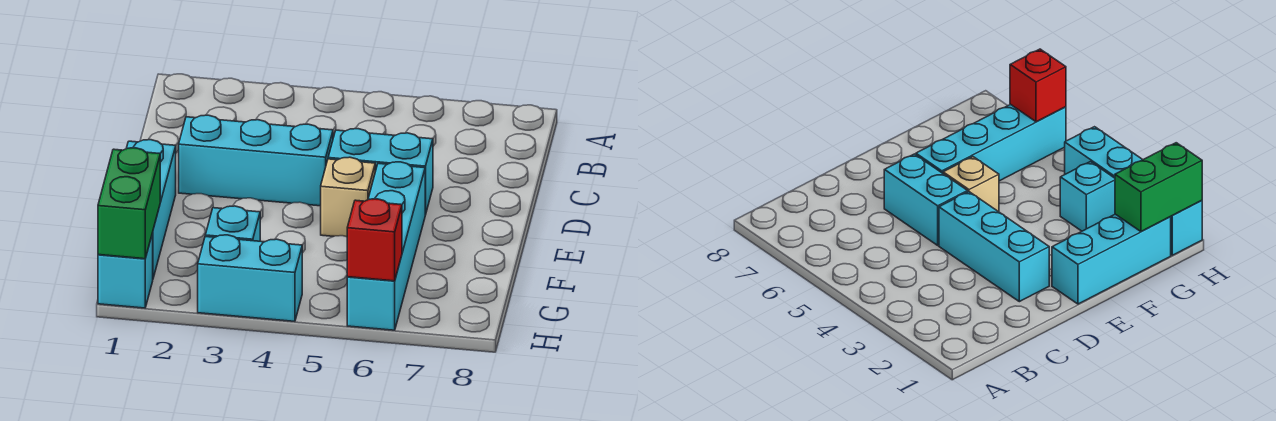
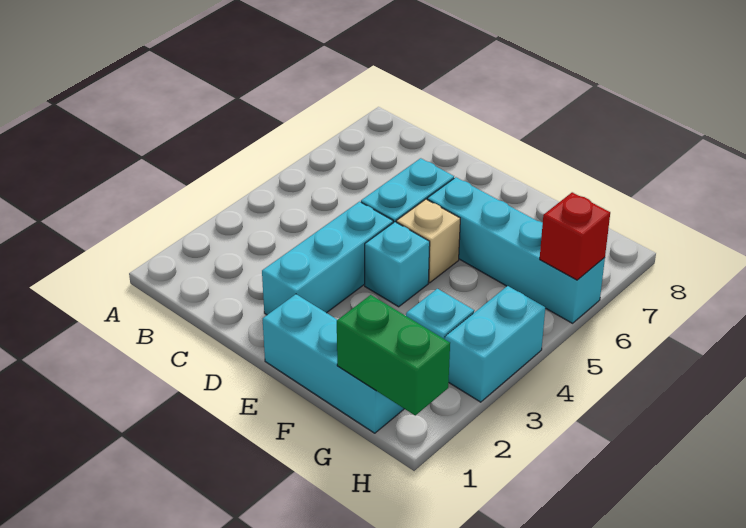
cyan 1x1 brick [98,233,153,308] -> cyan 1x1 brick moved to [365,222,430,307]

